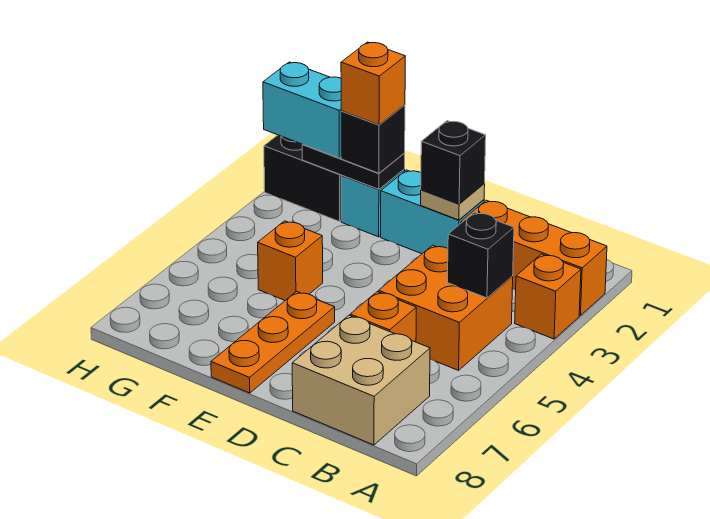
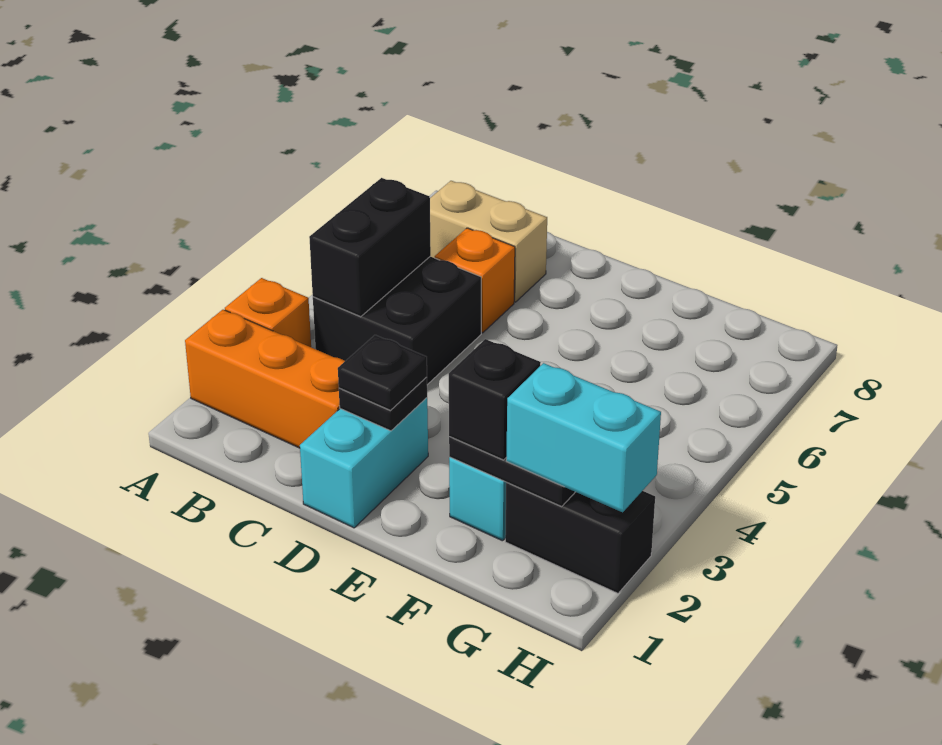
orange 2x2 brick [379,245,513,370] -> black 2x2 brick [313,256,481,385]
black 1x1 brick [448,212,514,298] -> black 1x2 brick [309,178,431,317]
tan 2x2 brick [292,315,430,445] -> tan 1x2 brick [430,181,547,302]
cyan 1x2 brick [381,170,484,254] -> cyan 1x2 brick turned to [300,398,428,528]
tan 1x1 plate [421,184,485,220] -> black 1x1 plate [339,377,427,431]
black 1x1 brick [421,121,486,204] -> black 1x1 plate [338,335,427,410]
orange 1x3 plate [211,292,335,393] -> none
orange 1x1 brick [341,42,405,125] -> none
orange 1x1 brick [258,221,323,300] -> none

